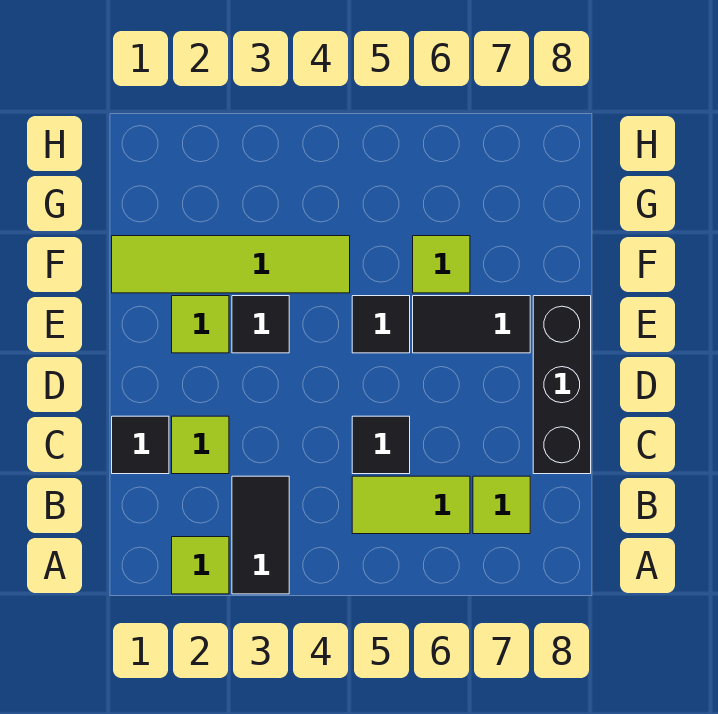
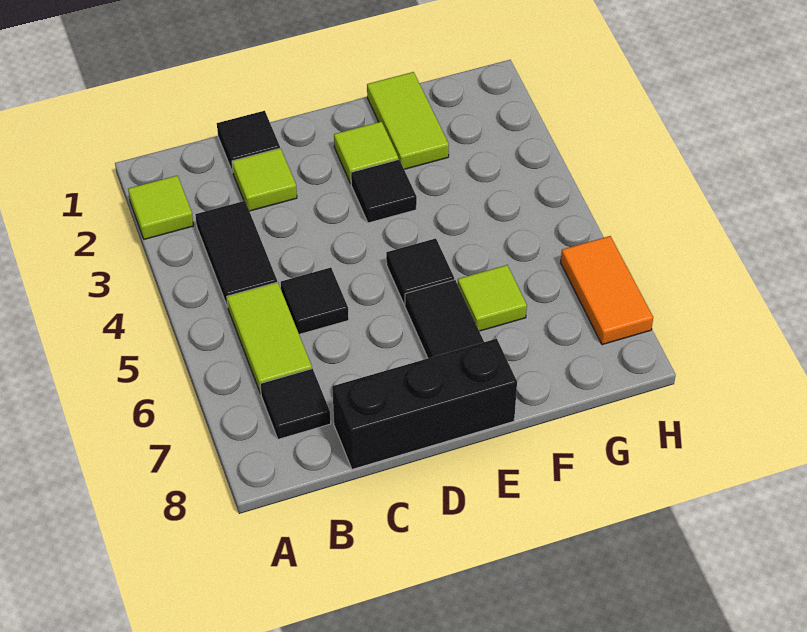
black 1x2 tile [232,476,289,594] -> black 1x2 tile turned to [195,201,277,307]
lime 1x1 tile [473,476,530,534] -> black 1x1 tile [260,369,331,439]
lime 1x4 tile [112,236,350,293] -> lime 1x2 tile [367,72,449,169]
none -> orange 1x2 tile [561,236,653,345]

